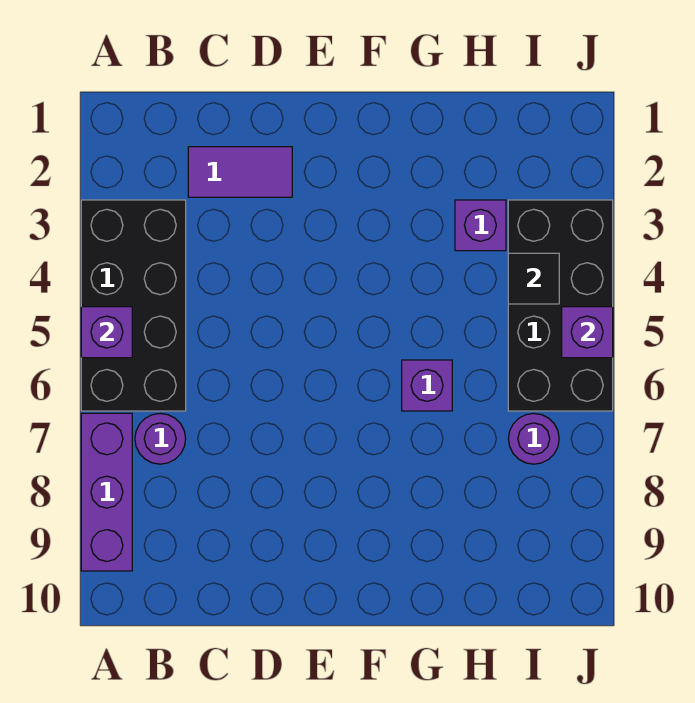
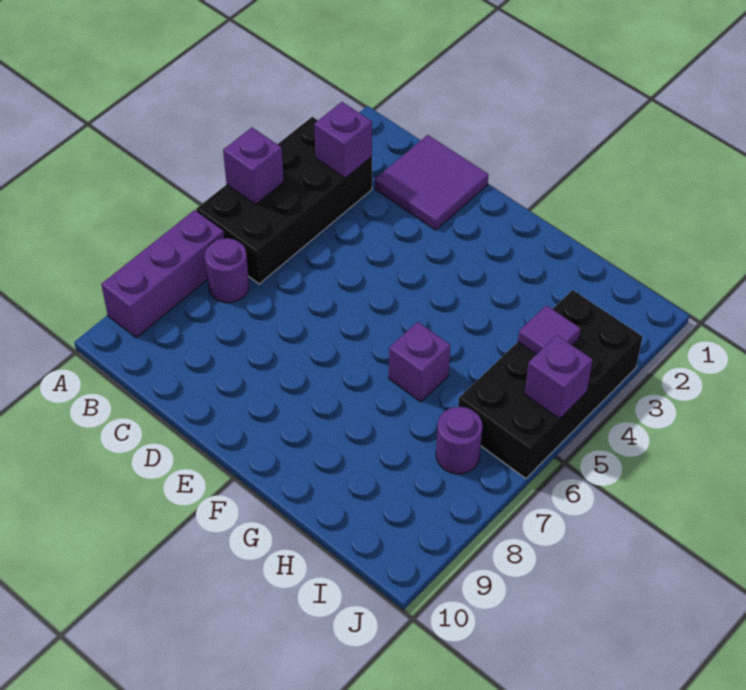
purple 1x2 tile [188,147,292,197] -> purple 2x2 tile [375,135,489,230]
purple 1x1 brick [455,200,506,251] -> purple 1x1 brick moved to [314,102,372,178]
black 1x1 tile [508,253,559,304] -> purple 1x1 tile [518,305,580,354]

